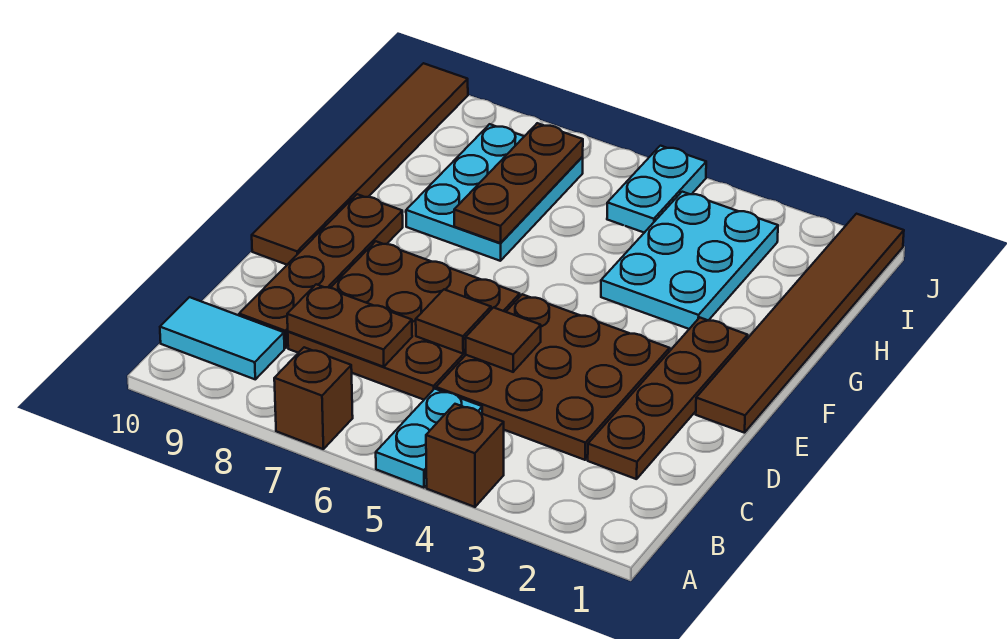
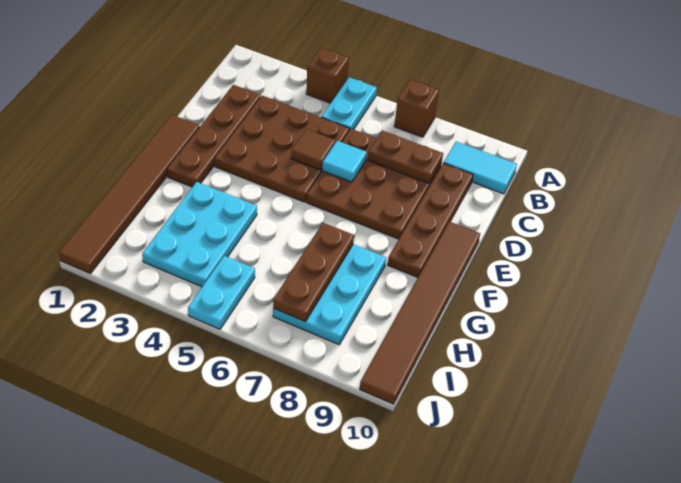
brown 1x1 tile [416,290,491,354] -> cyan 1x1 tile [322,141,367,182]

